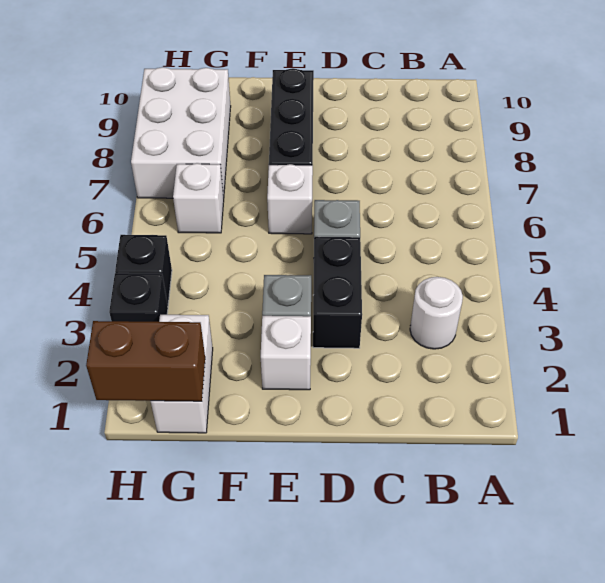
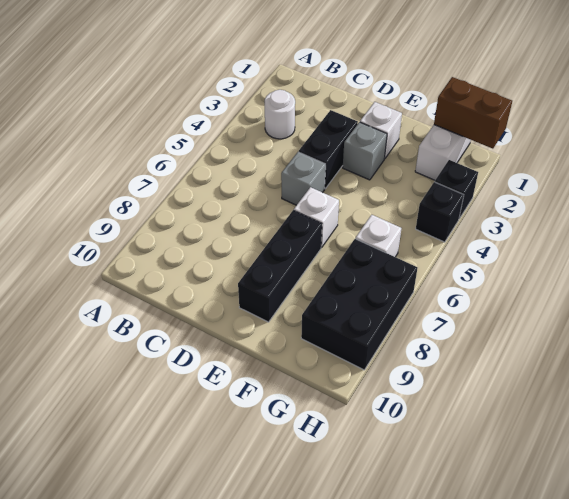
white 2x3 brick [131,67,231,198] -> black 2x3 brick [301,239,418,370]

